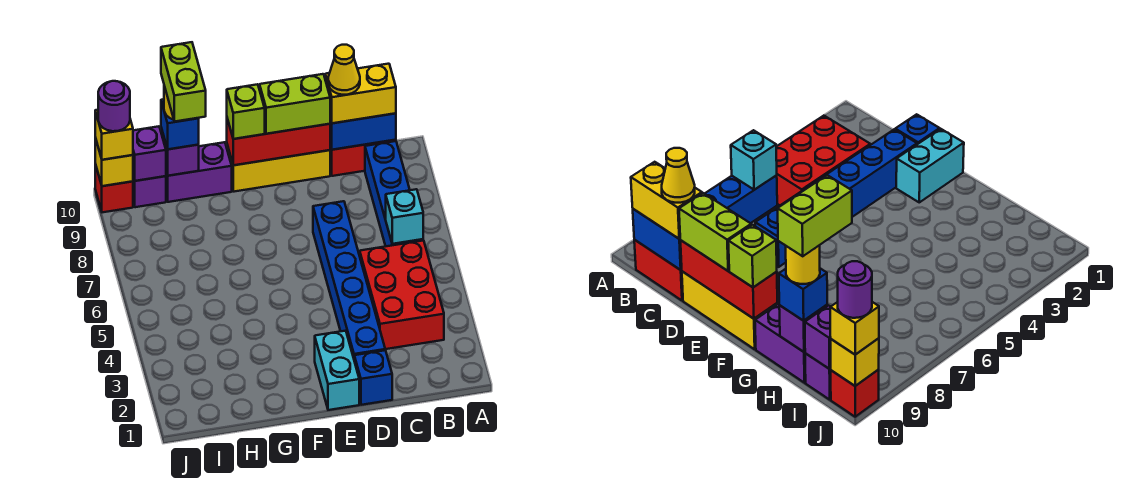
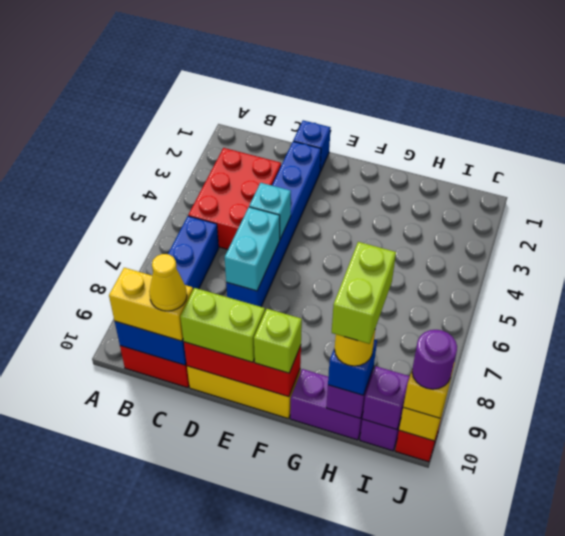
cyan 1x1 brick [386,189,423,244] -> cyan 1x1 brick moved to [249,183,291,239]
cyan 1x2 brick [315,331,359,410] -> cyan 1x2 brick moved to [225,207,280,291]

